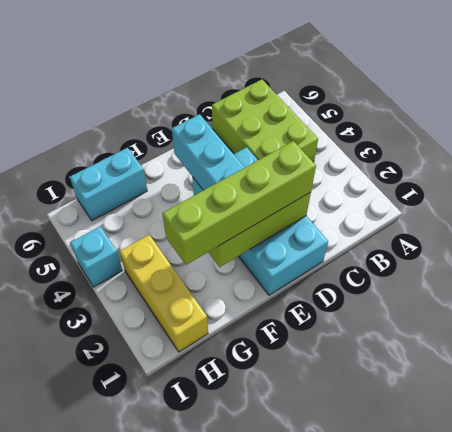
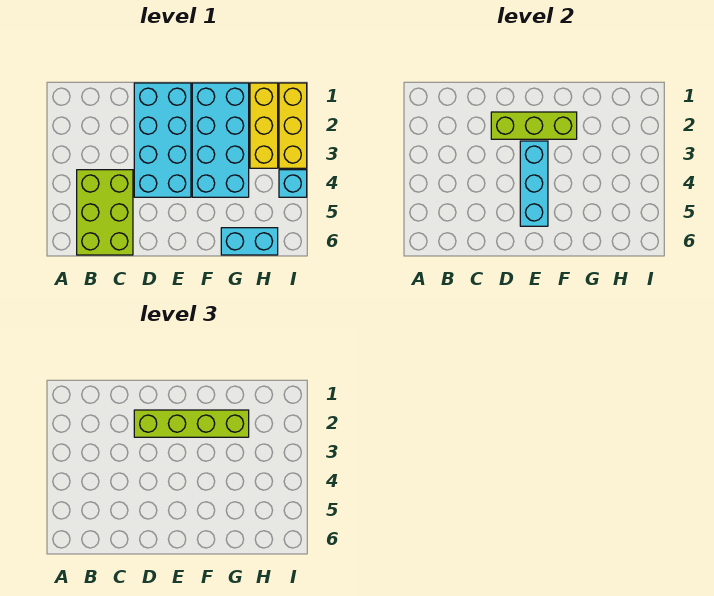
none -> cyan 2x4 brick [192,83,249,197]
none -> yellow 1x3 brick [279,83,307,168]

